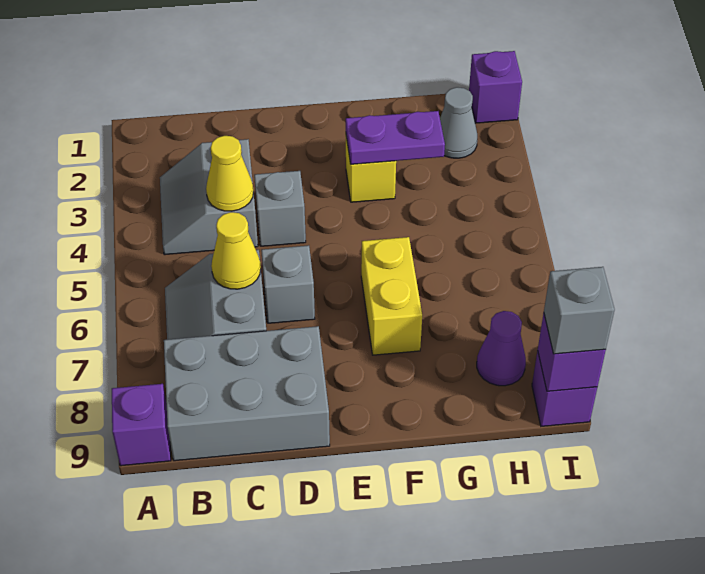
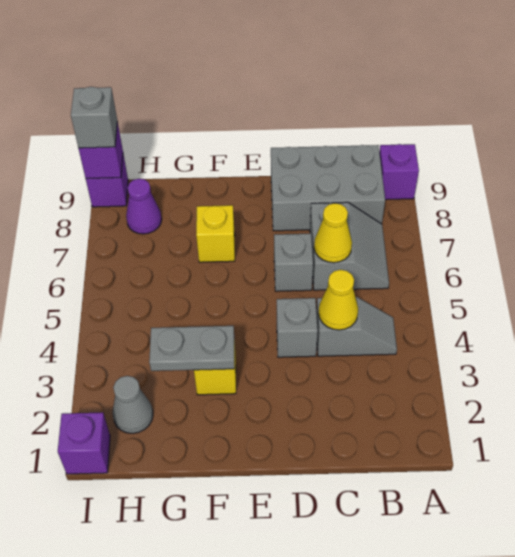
grey 2x2 slope [160,139,258,255] -> grey 1x2 slope [316,297,397,356]
purple 1x2 plate [346,111,445,164] -> grey 1x2 plate [149,326,234,371]
yellow 1x2 brick [361,237,422,355] -> yellow 1x1 brick [196,205,235,262]

